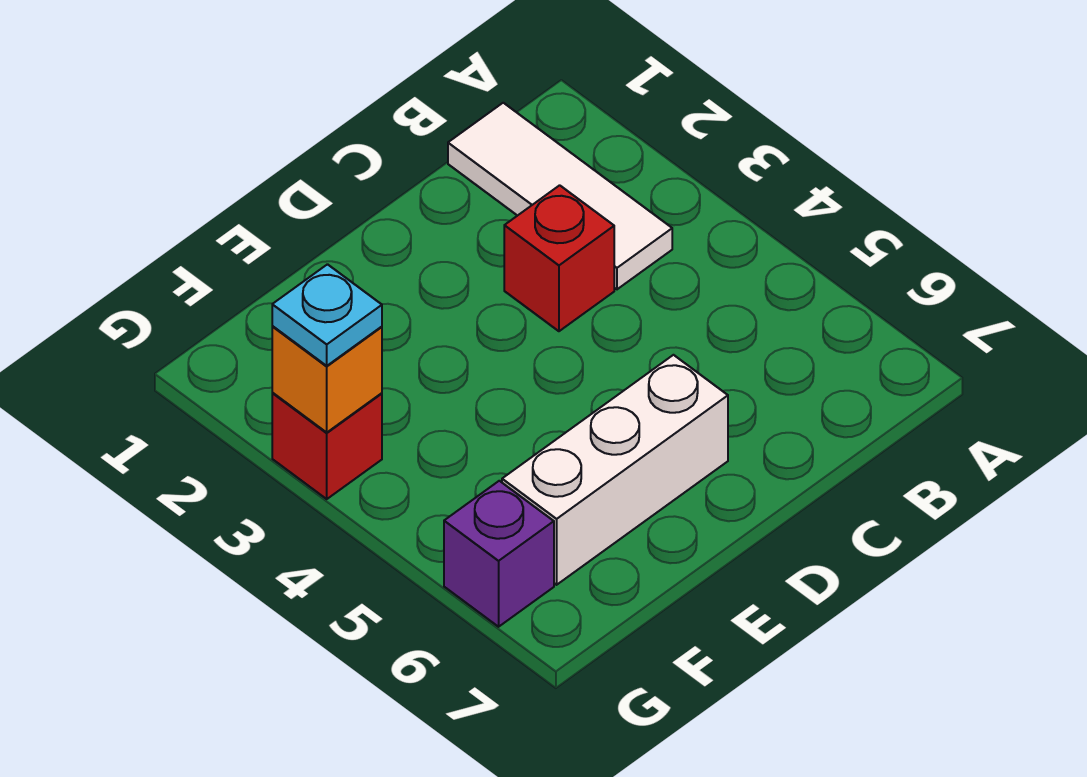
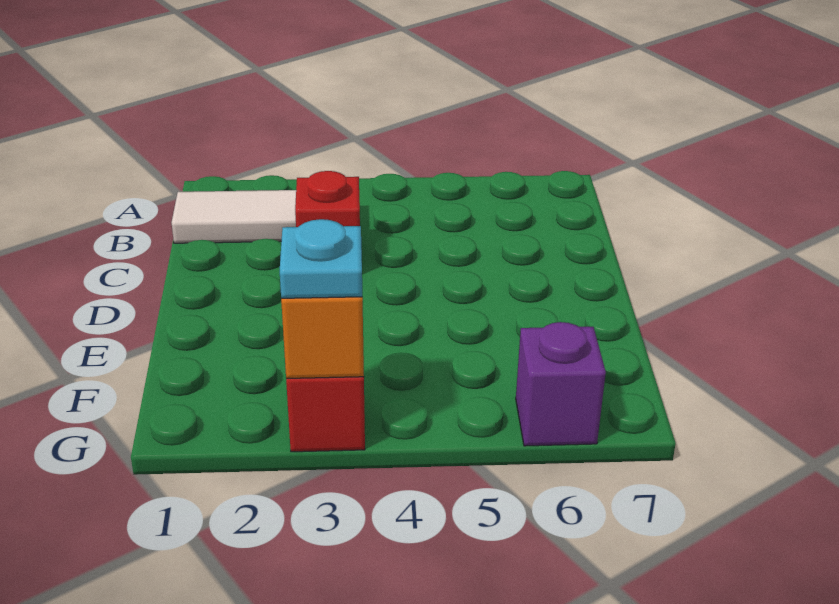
white 1x3 brick [502,355,728,585] -> none

